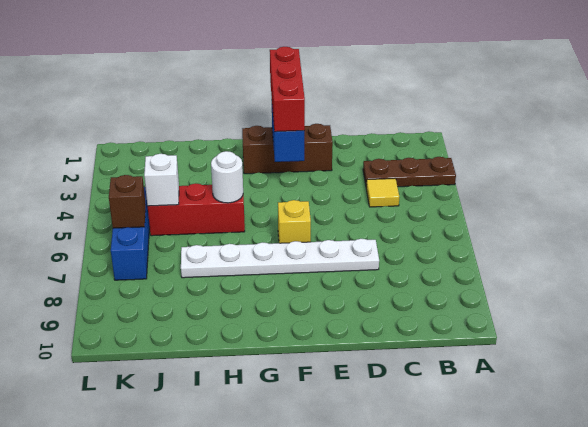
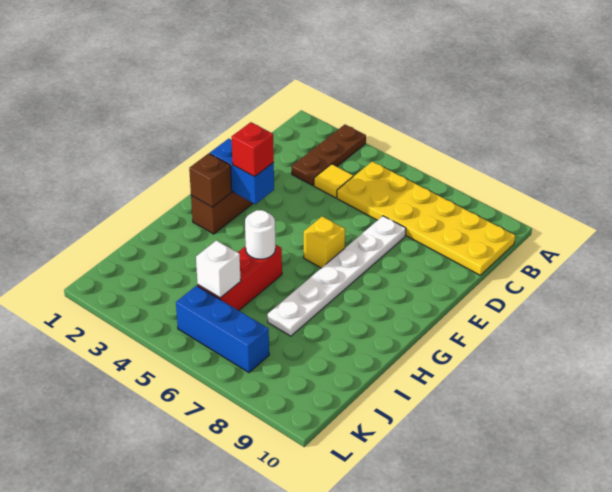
none -> yellow 2x6 plate [337,161,515,275]
red 1x3 brick [270,47,305,132] -> red 1x1 brick [232,122,274,177]
brown 1x1 brick [109,175,146,228] -> brown 1x1 brick moved to [189,153,232,207]

